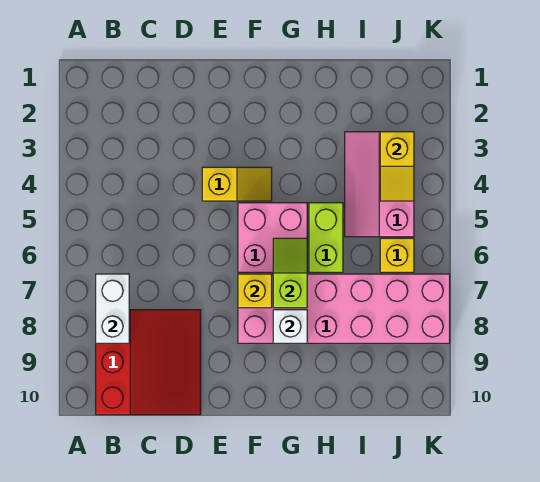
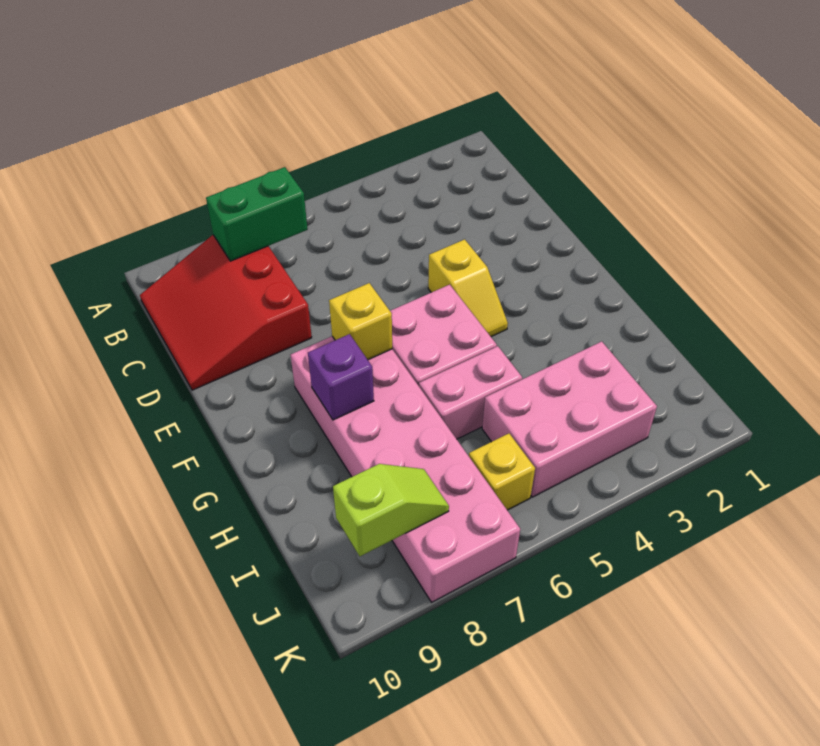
white 1x2 brick [96,274,129,343] -> green 1x2 brick [206,167,308,261]
red 3x3 slope [96,310,201,415] -> red 3x3 slope turned to [140,235,312,390]
lime 1x2 slope [273,238,307,308] -> lime 1x2 slope moved to [333,464,449,556]
white 1x1 brick [273,310,307,343] -> purple 1x1 brick [308,334,374,420]
lime 1x2 brick [309,203,343,272] -> pink 1x2 brick [419,346,522,439]
pink 2x3 slope [345,132,414,237] -> pink 2x3 brick [482,341,657,497]
yellow 1x2 slope [380,132,414,201] -> none

